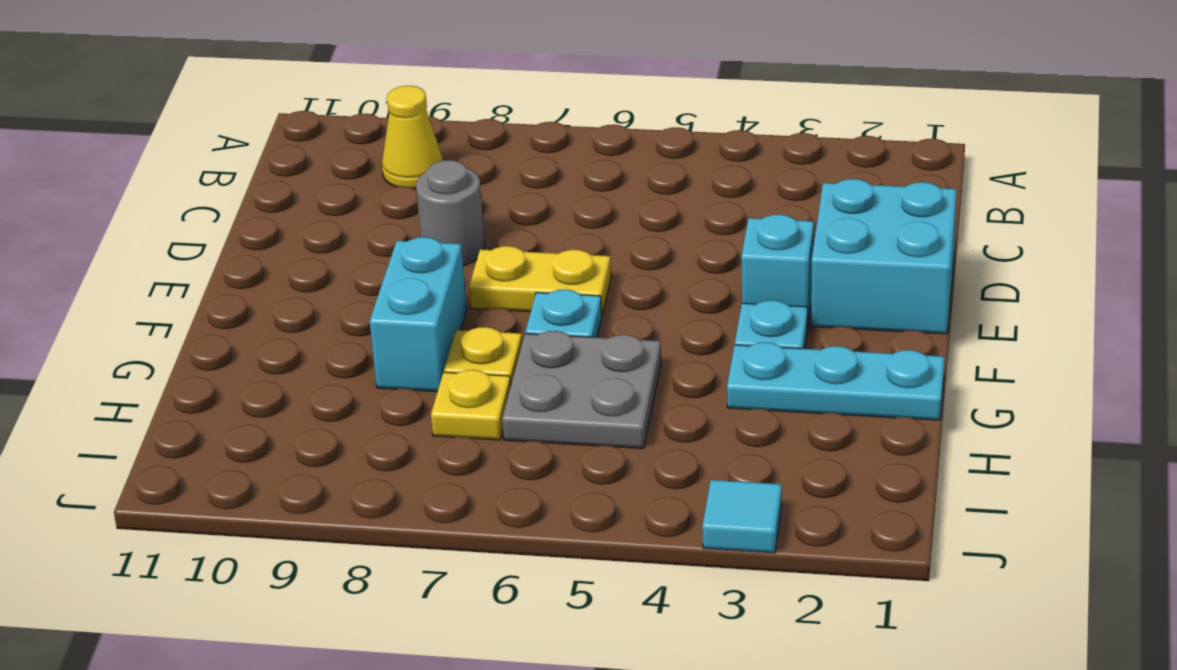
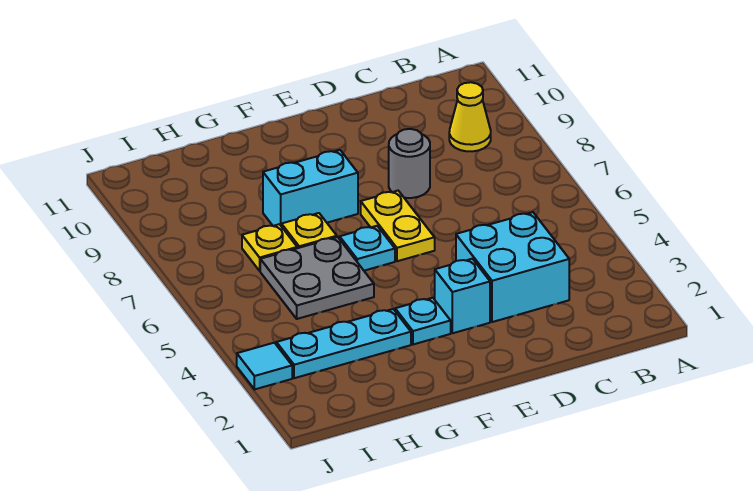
cyan 2x2 brick [811,179,957,334] -> cyan 2x2 brick moved to [456,212,569,322]
cyan 1x3 plate [727,342,944,420] -> cyan 1x3 plate turned to [276,309,411,378]

